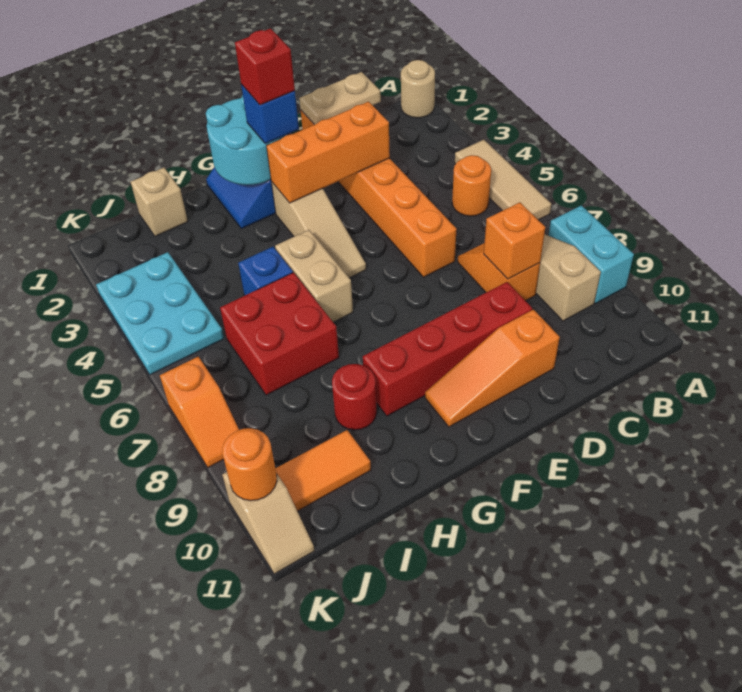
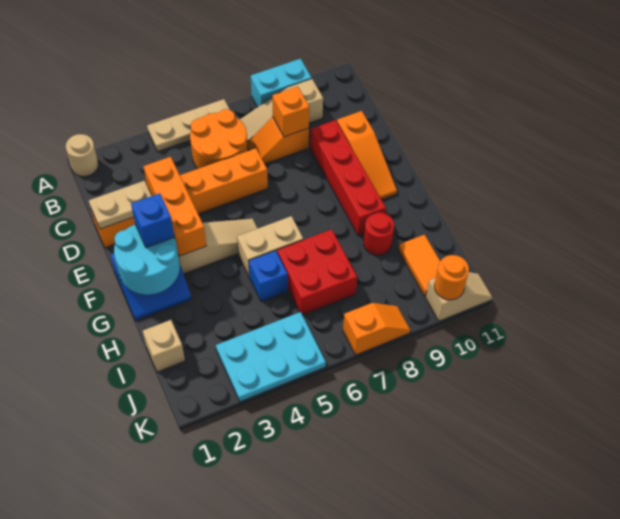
tan 1x3 tile [455,140,551,220] -> tan 1x3 plate [147,99,230,152]
orange 1x1 round brick [452,155,491,216] -> orange 2x2 round brick [190,109,248,169]
tan 1x2 plate [299,72,381,125] -> tan 1x2 plate turned to [89,181,151,229]
red 1x1 brick [235,28,295,105] -> none

